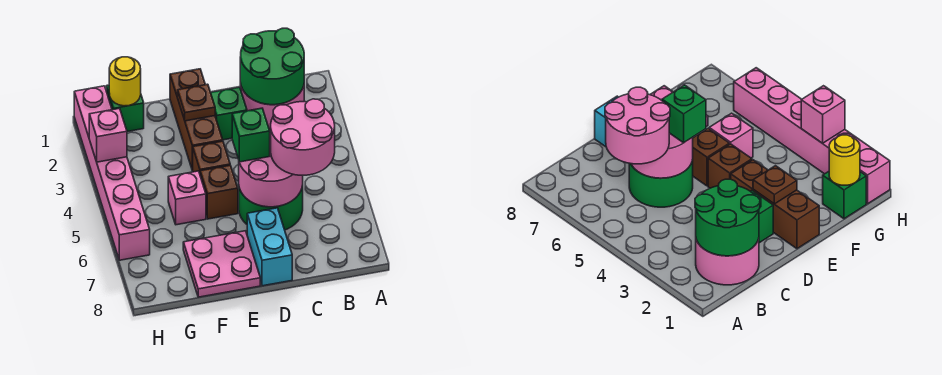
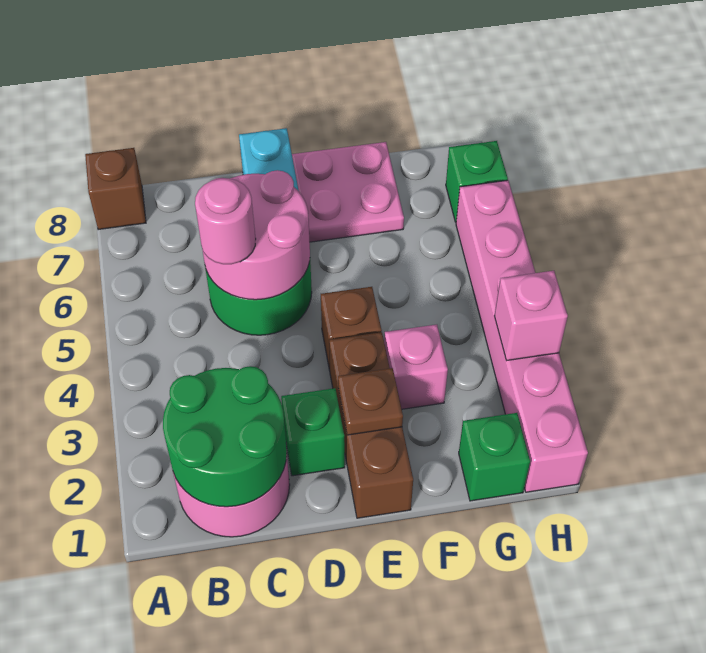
pink 2x2 round brick [271,99,335,175] -> pink 1x1 round brick [195,178,256,264]
green 1x1 brick [232,108,270,162] -> green 1x1 brick moved to [446,141,508,222]
brown 1x1 brick [200,165,238,219] -> brown 1x1 brick moved to [85,148,146,230]
pink 1x1 brick [168,171,206,225] -> pink 1x1 brick moved to [384,325,448,409]
yellow 1x1 round brick [109,57,141,106] -> none

